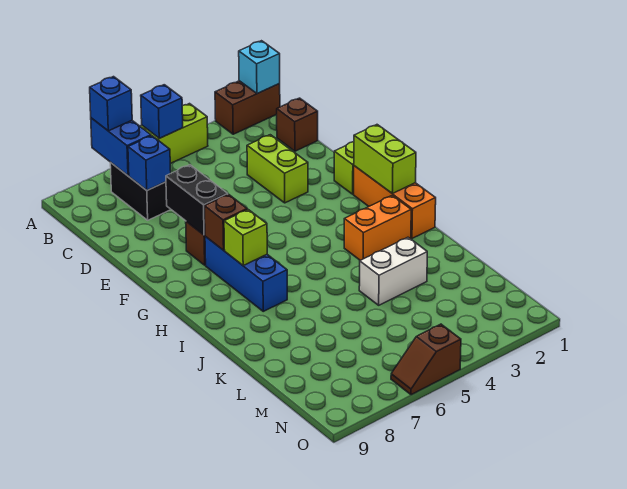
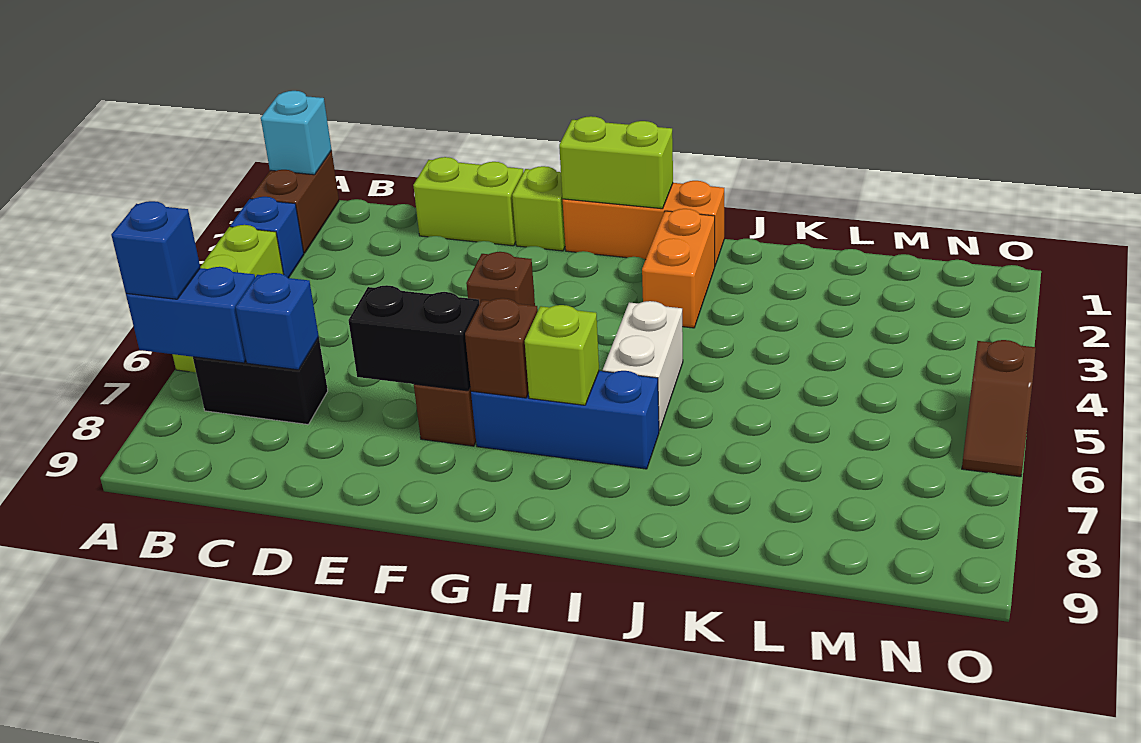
blue 1x1 brick [141,85,183,138] -> blue 1x1 brick moved to [230,197,304,278]
brown 1x1 brick [277,98,318,151] -> brown 1x1 brick moved to [466,252,535,306]
lime 1x2 brick [247,135,308,203] -> lime 1x2 brick moved to [413,157,523,246]
white 1x2 brick [359,237,427,305] -> white 1x2 brick moved to [603,301,683,431]

